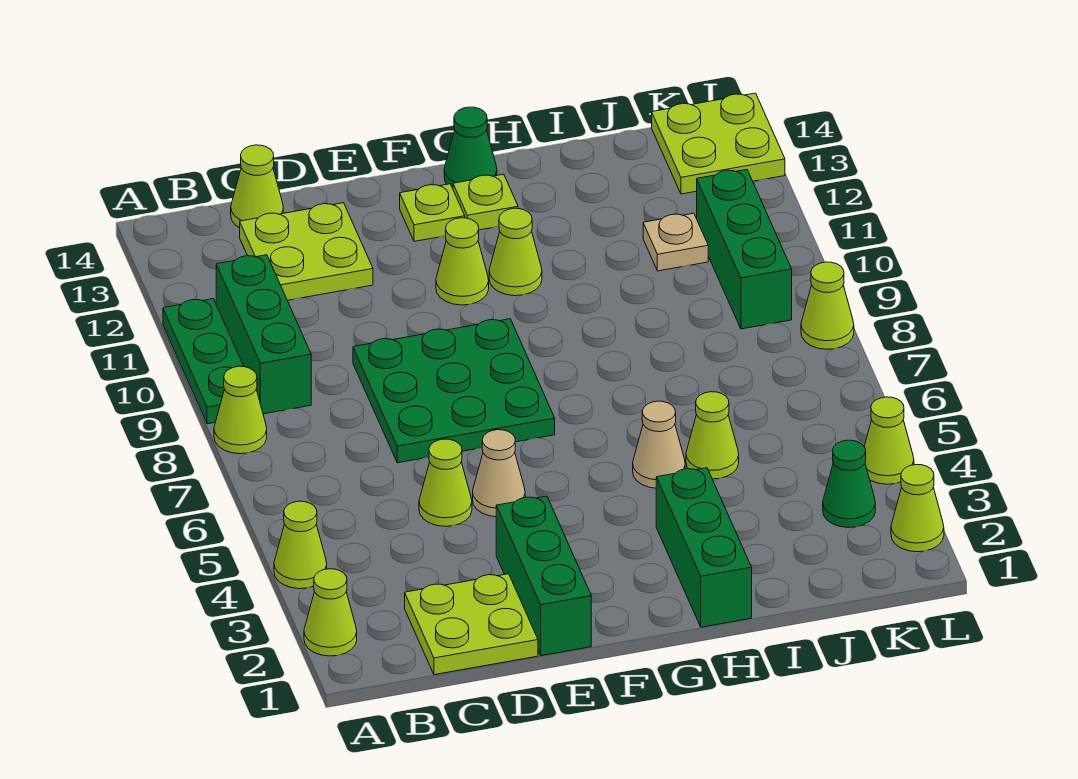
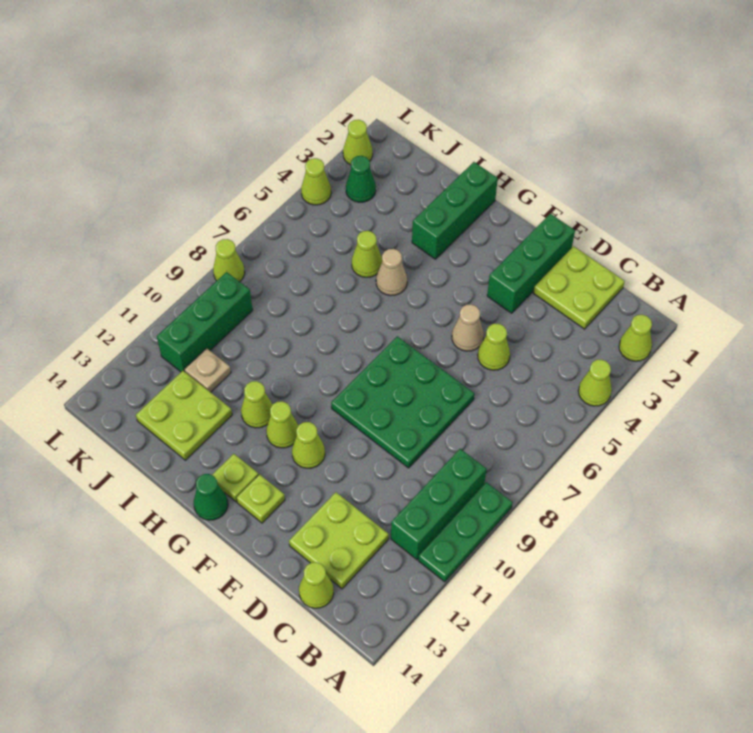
lime 1x1 cone [214,366,267,454] -> lime 1x1 cone moved to [241,381,272,428]
lime 2x2 plate [652,93,785,194] -> lime 2x2 plate moved to [136,371,232,460]

